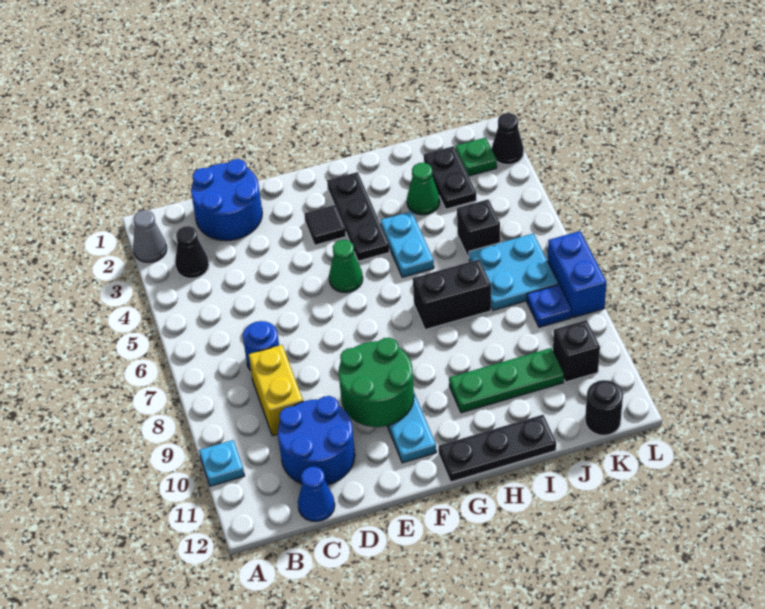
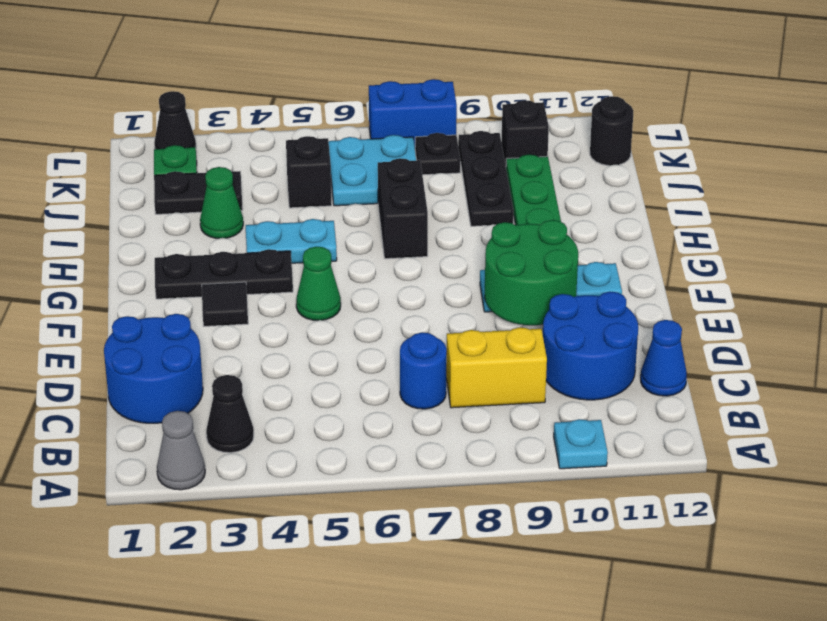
black 1x3 plate [438,415,556,482] -> black 1x3 plate moved to [458,131,514,226]
blue 1x1 plate [527,285,571,327] -> black 1x1 plate [415,133,460,175]

